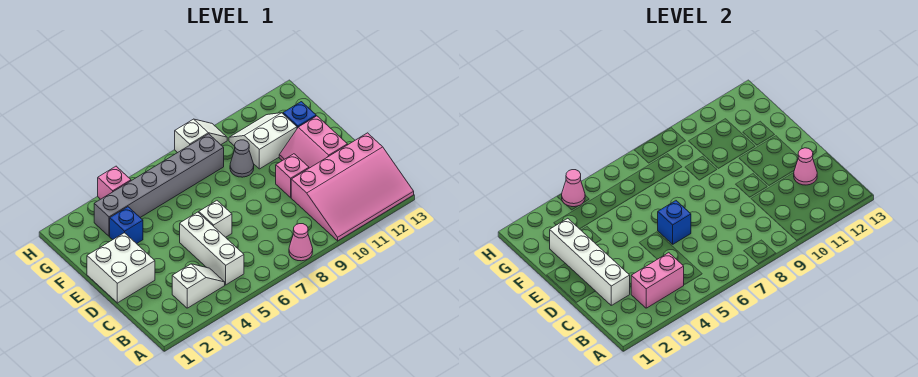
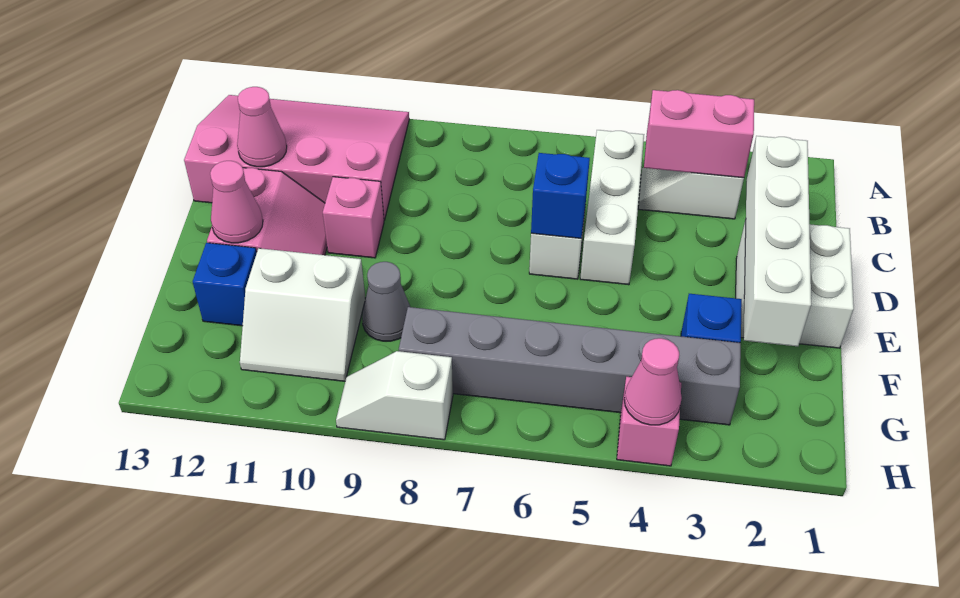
pink 1x1 cone [289,224,313,261] -> pink 1x1 cone moved to [210,161,263,243]

